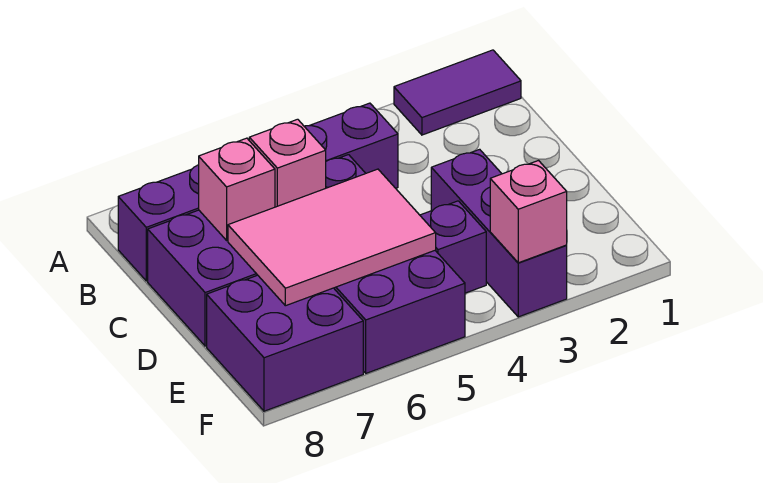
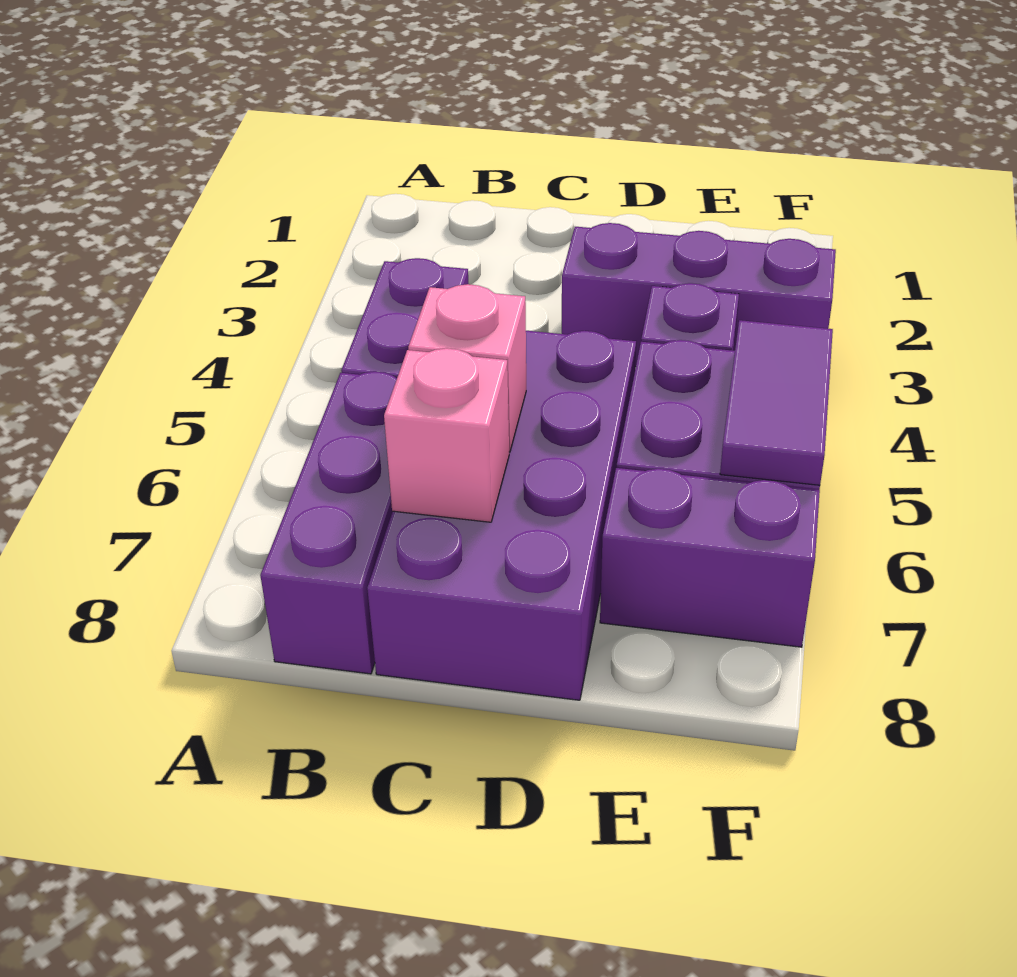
purple 1x2 tile [394,50,521,135] -> purple 1x2 tile moved to [720,320,833,485]
pink 2x3 tile [228,169,436,306] -> none
purple 2x2 brick [207,275,363,411] -> purple 1x2 brick [600,468,820,647]
pink 1x1 brick [490,161,567,263] -> none

